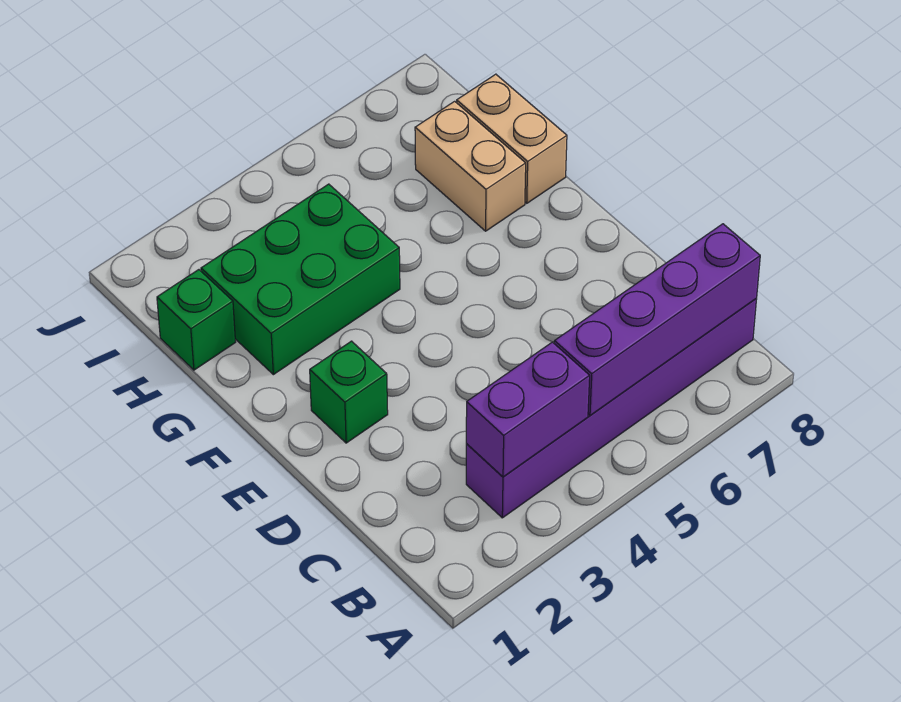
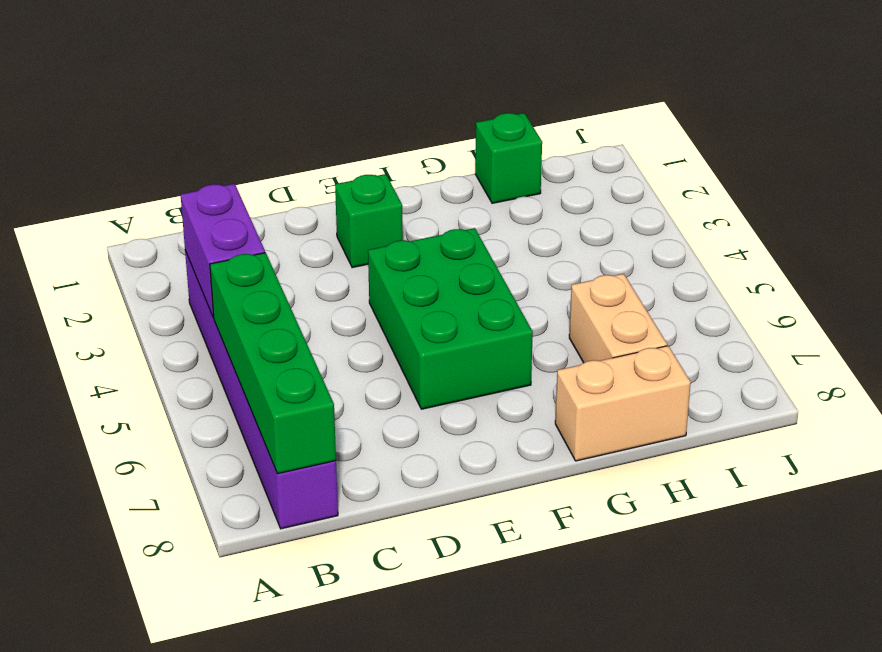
purple 1x4 brick [554,224,760,415] -> green 1x4 brick [210,253,336,474]
green 2x3 brick [201,184,400,375] -> green 2x3 brick moved to [368,228,533,409]
tan 1x2 brick [415,101,526,231] -> tan 1x2 brick turned to [569,274,667,363]

